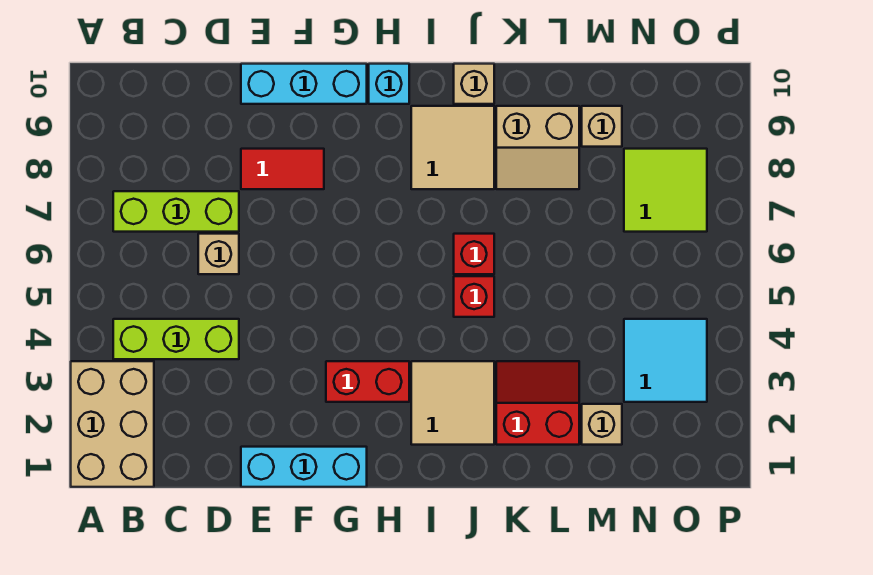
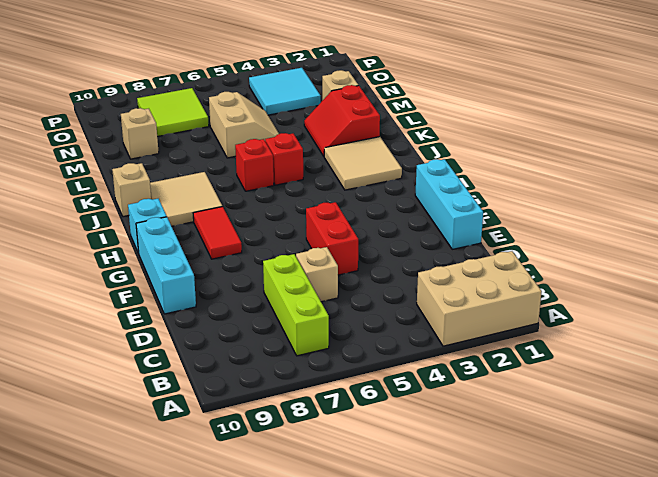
lime 1x3 brick [113,319,239,359] -> none
red 1x2 tile [241,149,324,189] -> red 1x2 tile moved to [193,207,242,259]
red 1x2 brick [326,361,409,402] -> red 1x2 brick moved to [306,202,358,275]
tan 2x2 slope [496,106,579,189] -> tan 2x2 slope moved to [209,92,279,158]

